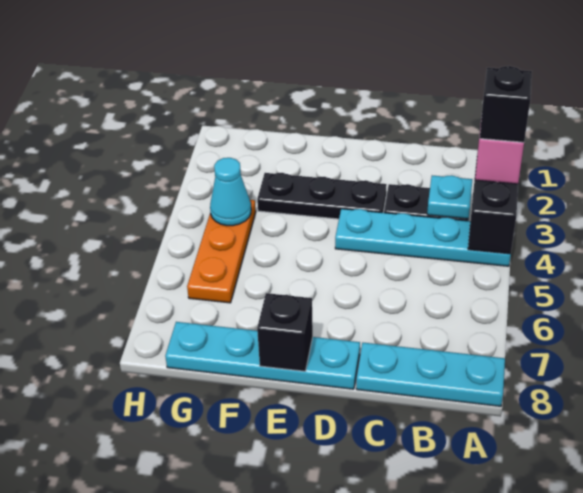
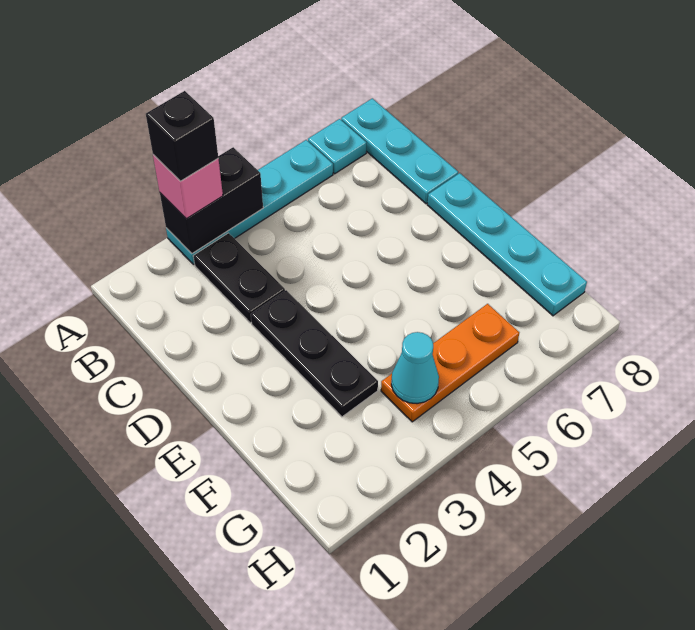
cyan 1x4 plate [335,209,511,266] -> cyan 1x4 plate turned to [166,140,333,264]
cyan 1x1 plate [427,175,472,219] -> cyan 1x1 plate moved to [308,119,366,174]
black 1x1 brick [257,293,313,371] -> none

